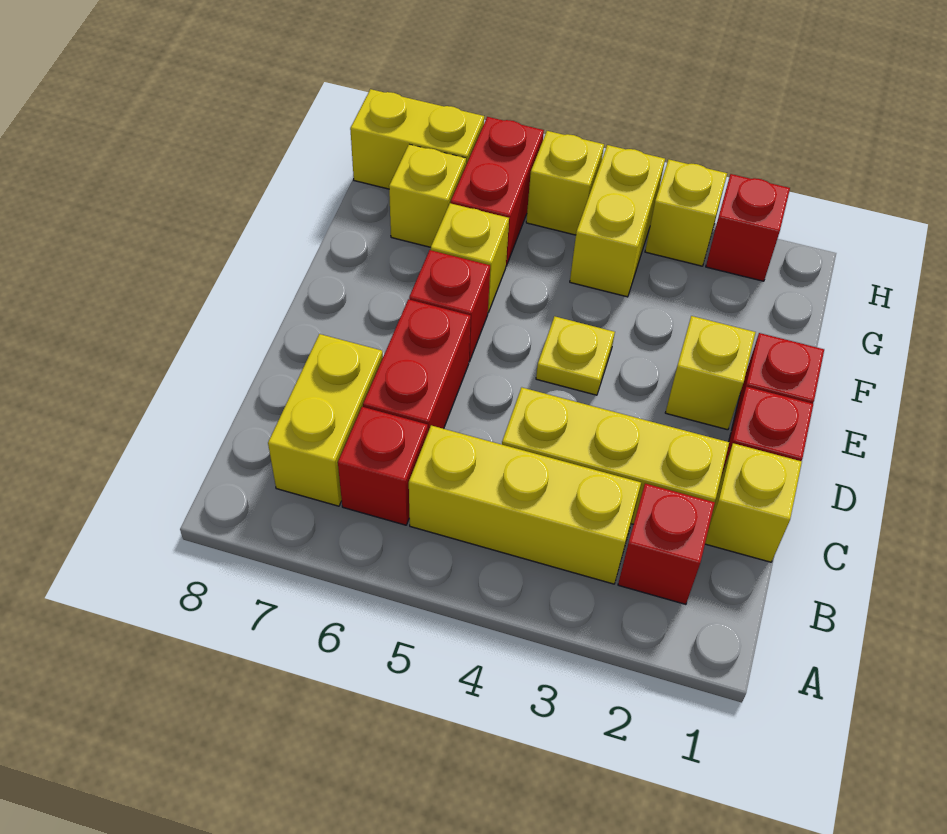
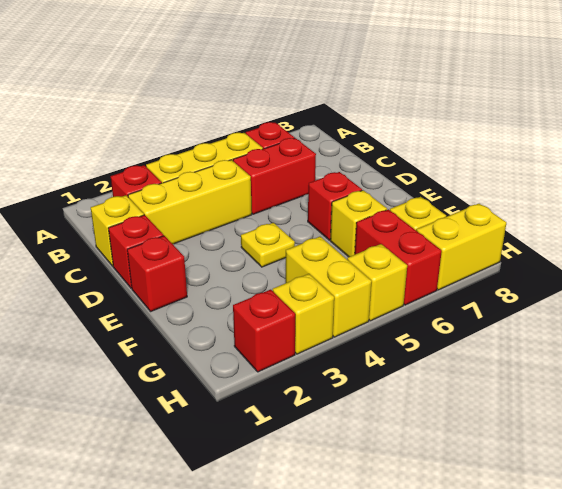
yellow 1x2 brick [268,334,383,506] -> none
red 1x2 brick [363,299,471,432] -> red 1x2 brick turned to [233,138,316,214]
yellow 1x1 brick [665,316,756,430] -> none

